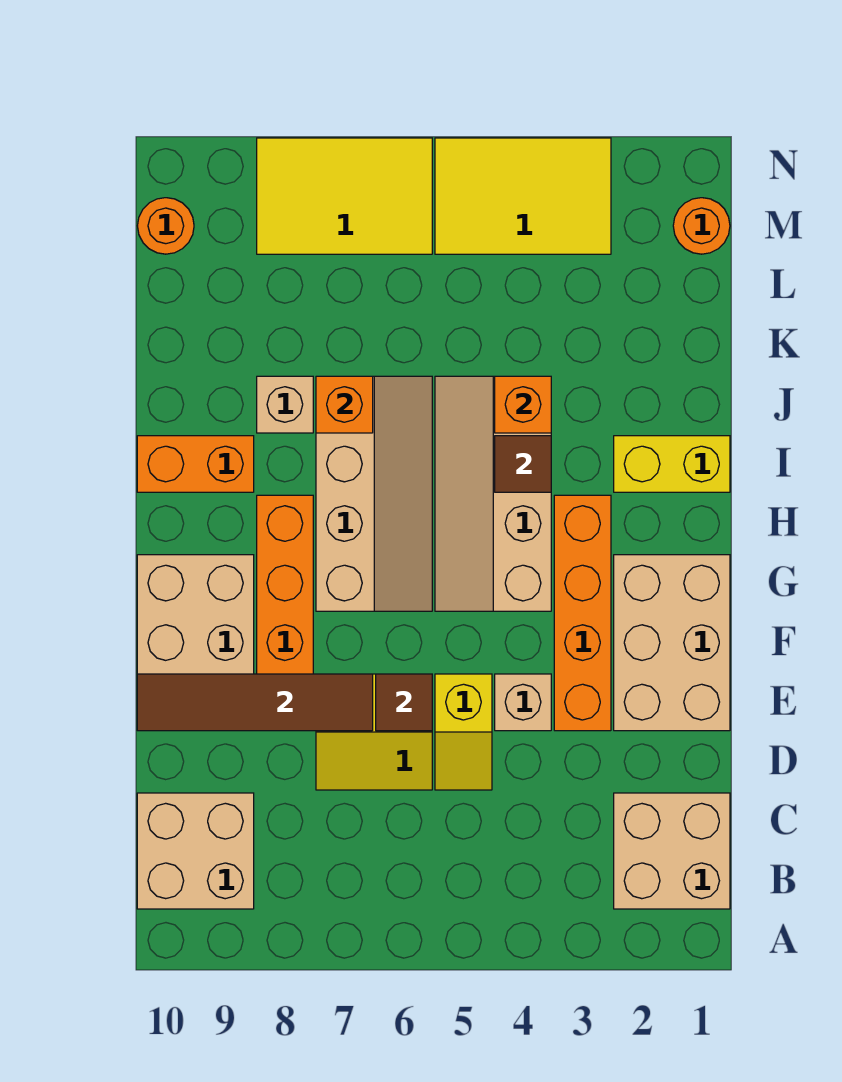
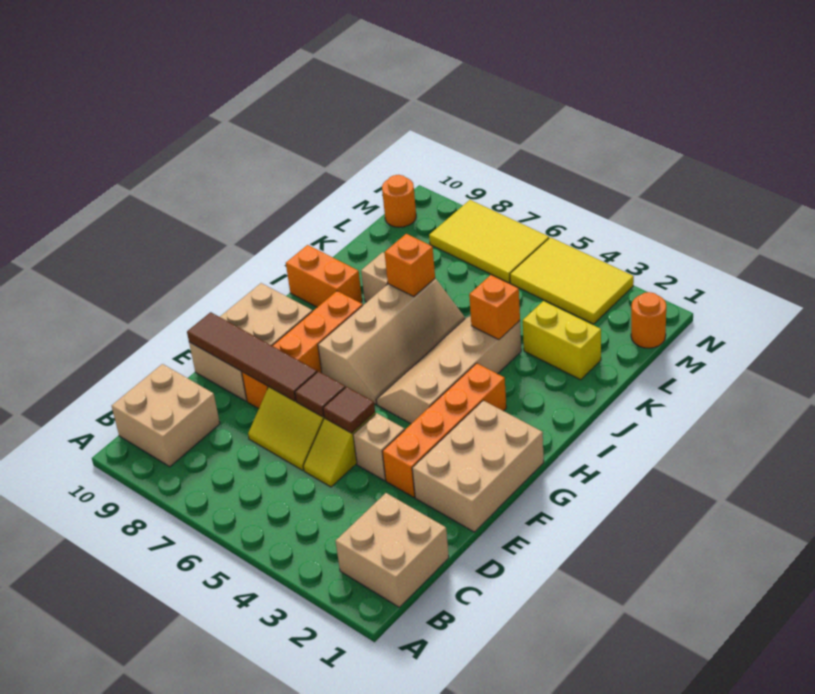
yellow 1x2 brick [614,436,730,492] -> yellow 1x2 brick moved to [523,301,601,380]
brown 1x1 tile [495,436,551,492] -> brown 1x1 tile moved to [323,387,375,433]

